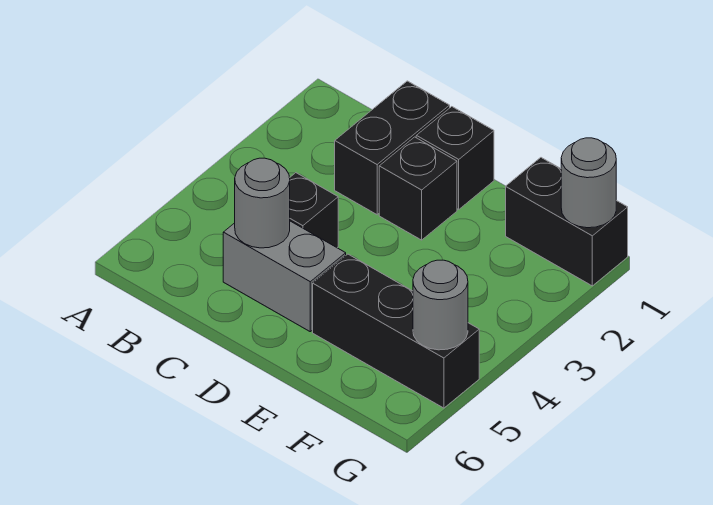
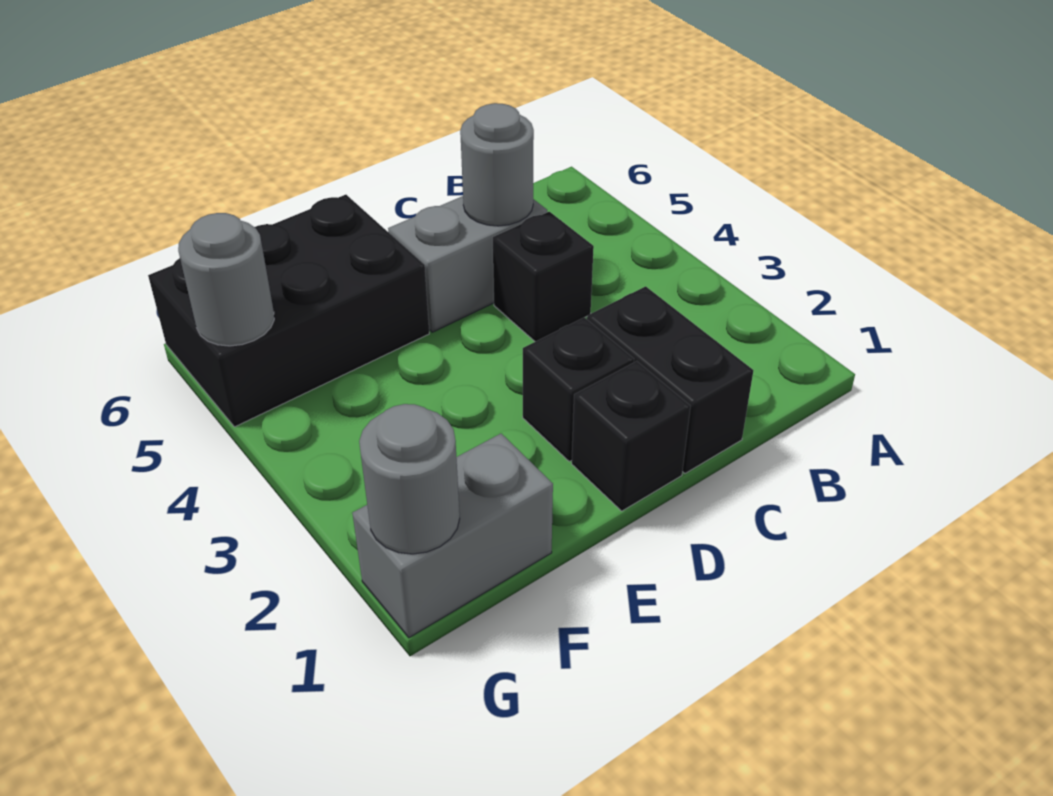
black 1x3 brick [313,254,479,408] -> black 2x3 brick [148,195,429,427]
black 1x2 brick [506,158,628,286] -> grey 1x2 brick [352,434,553,638]

